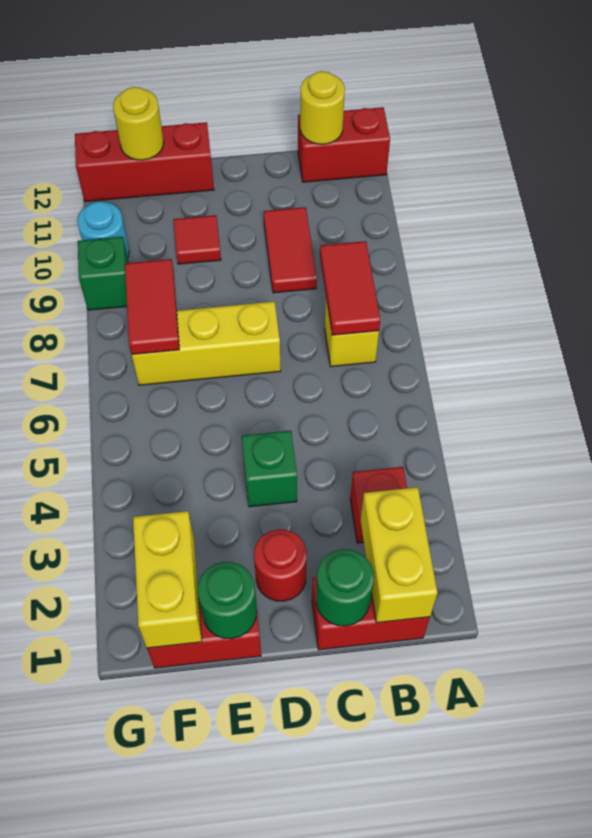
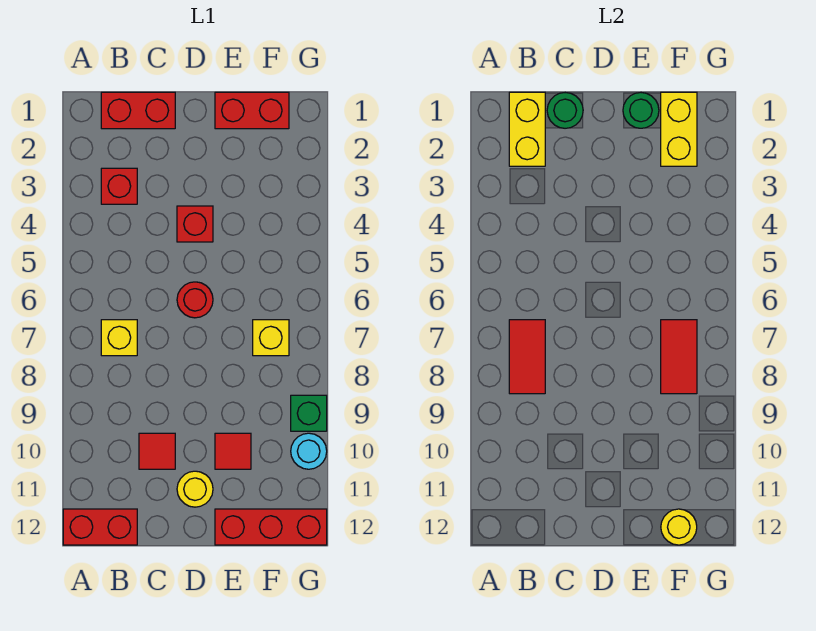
yellow 1x1 round brick [300,71,345,144] -> yellow 1x1 round brick moved to [177,471,213,507]
red 1x2 tile [264,207,317,293] -> red 1x1 tile [139,433,175,469]
red 1x1 round brick [254,529,307,601] -> red 1x1 round brick moved to [177,282,213,318]
green 1x1 brick [242,431,297,507] -> red 1x1 brick [177,206,213,242]
yellow 1x3 brick [132,301,281,385] -> yellow 1x1 brick [253,320,289,356]

